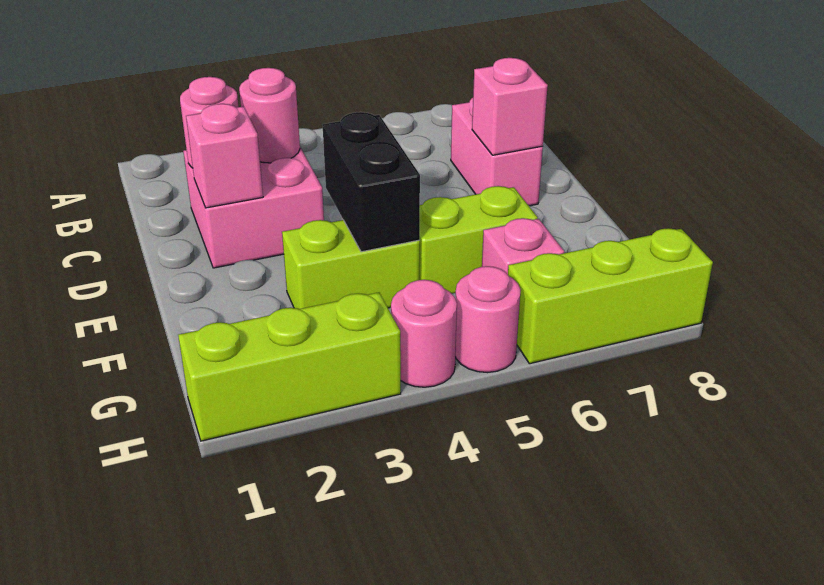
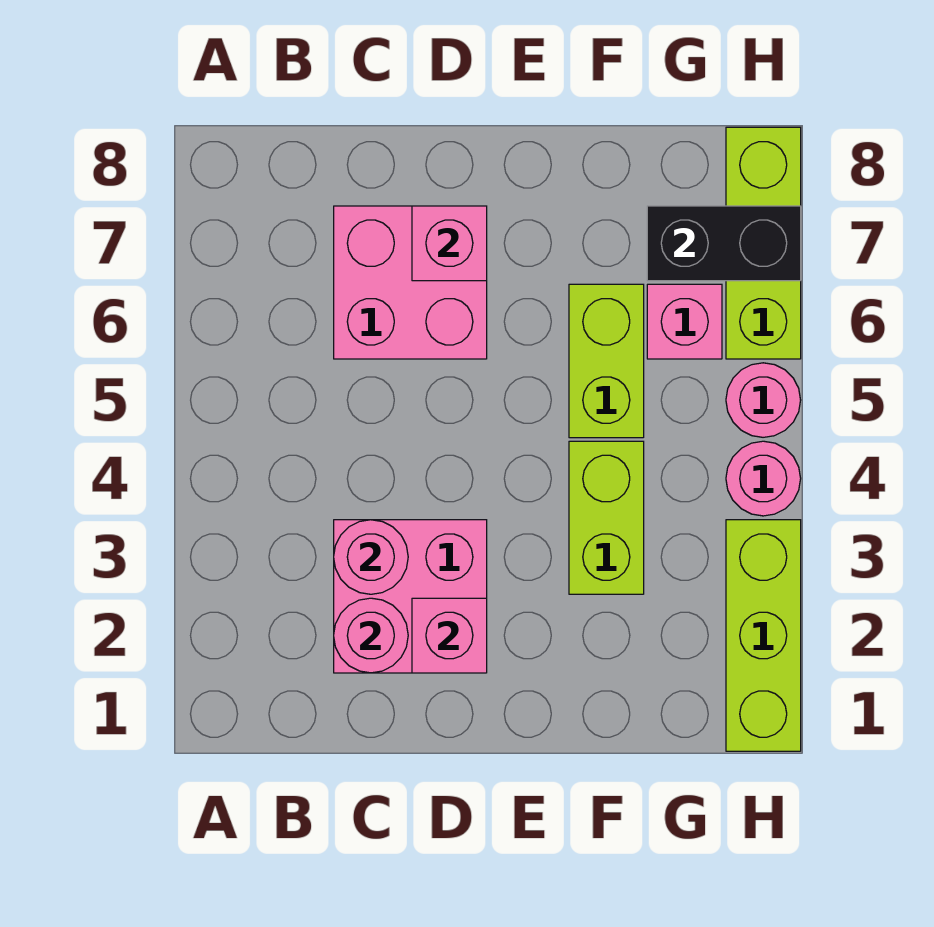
pink 1x2 brick [451,98,543,206] -> pink 2x2 brick [334,206,487,359]
black 1x2 brick [323,112,420,252] -> black 1x2 brick moved to [647,206,801,281]

